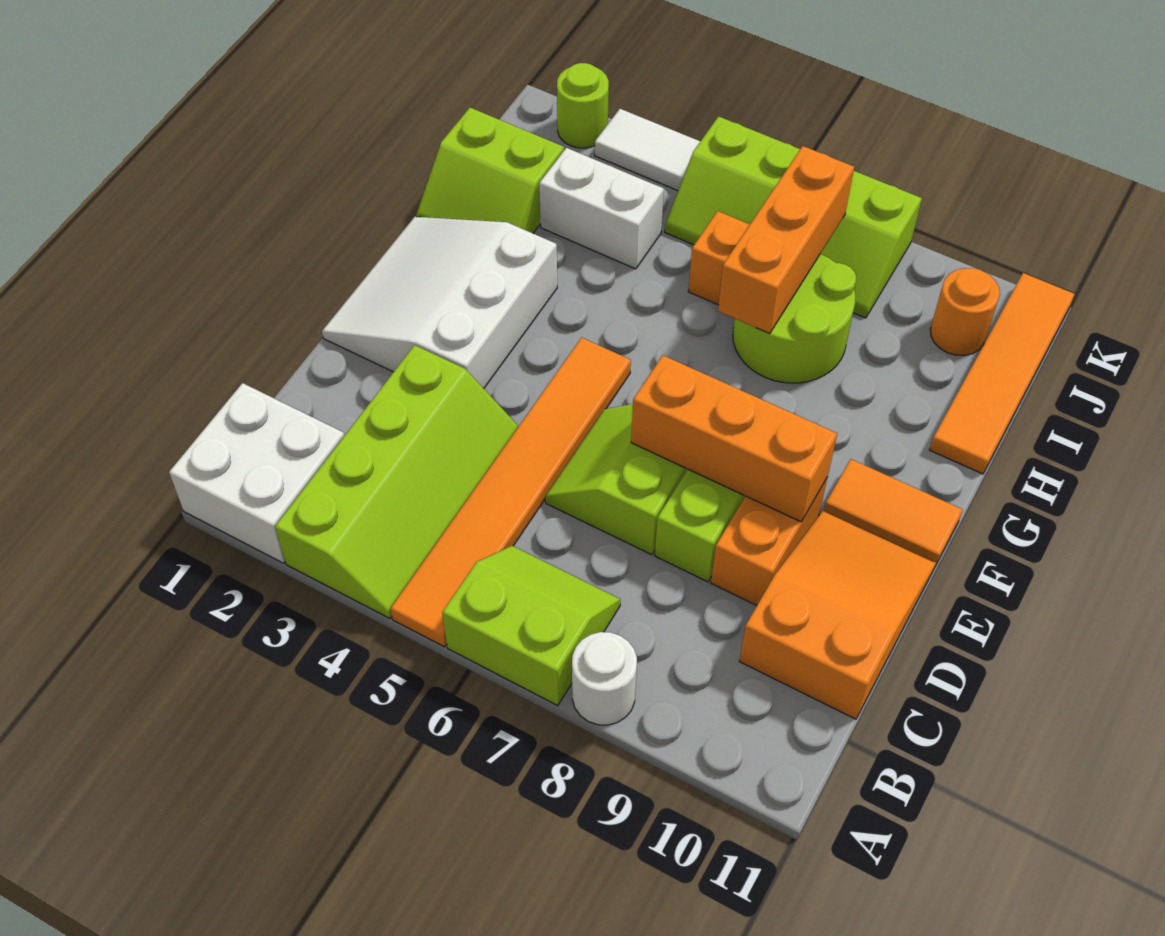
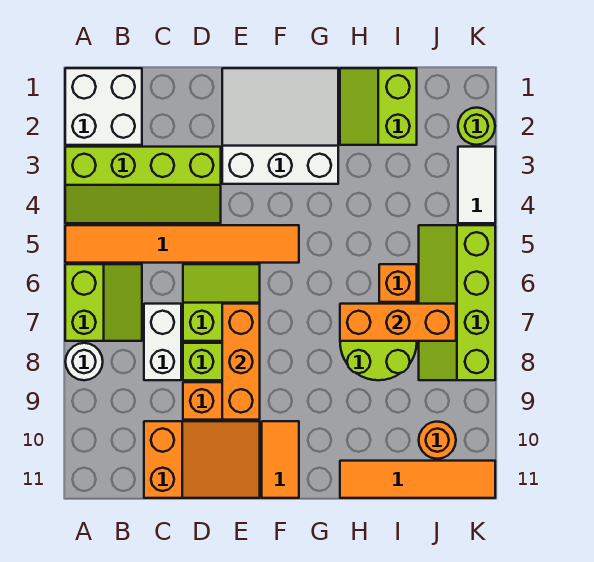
white 1x2 brick [539,148,664,269] -> white 1x2 brick moved to [144,304,181,380]

